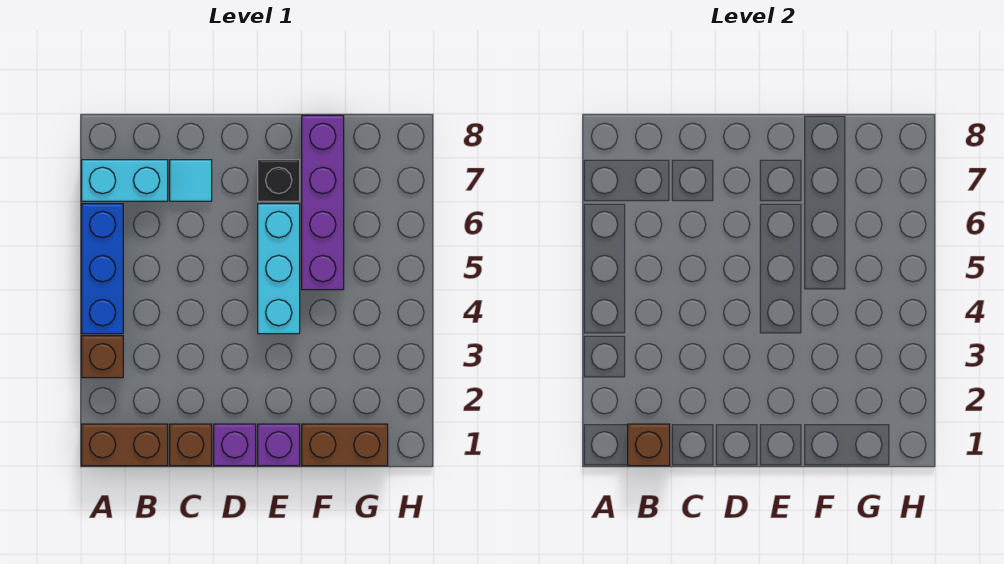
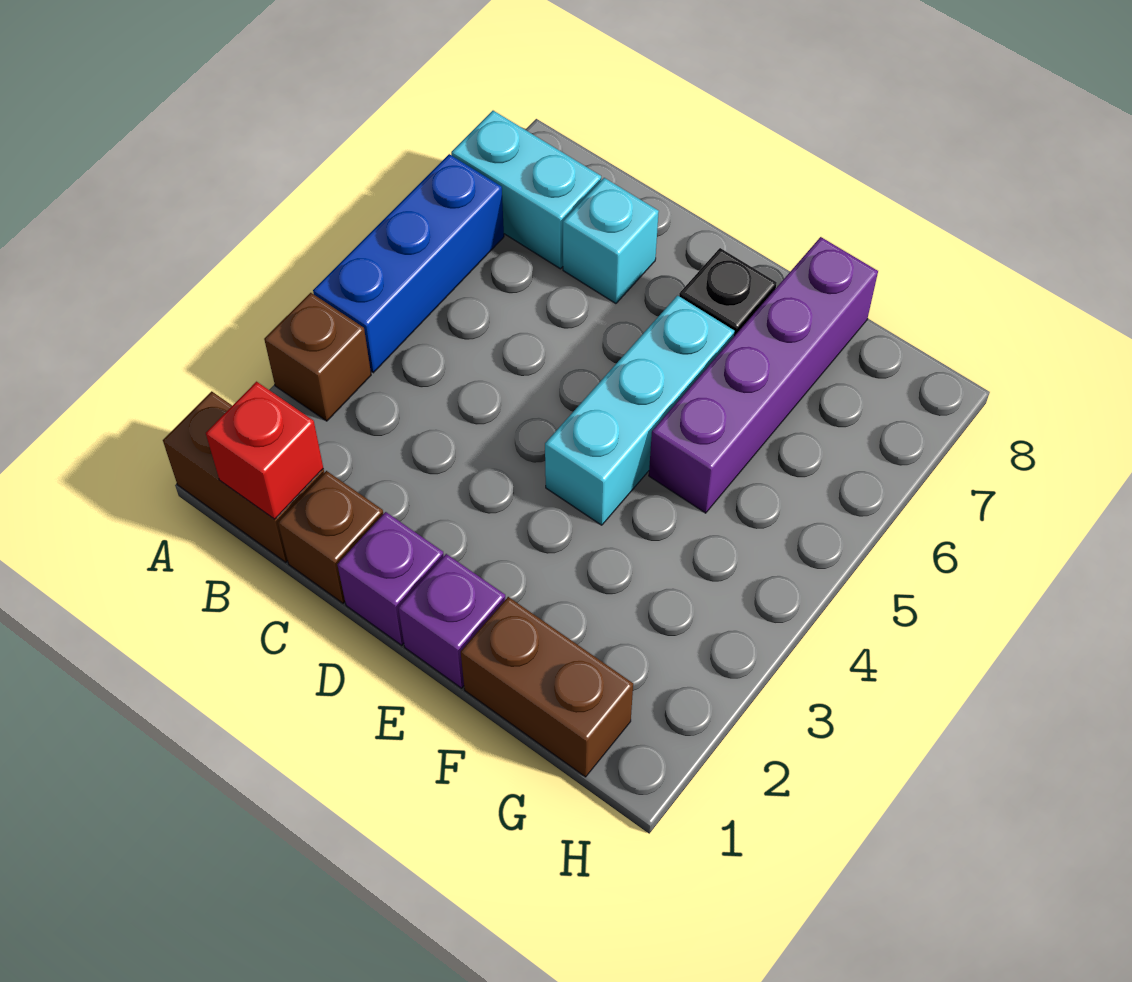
brown 1x1 brick [628,424,670,466] -> red 1x1 brick [206,382,323,519]
cyan 1x1 tile [170,160,212,201] -> cyan 1x1 brick [563,178,659,304]

